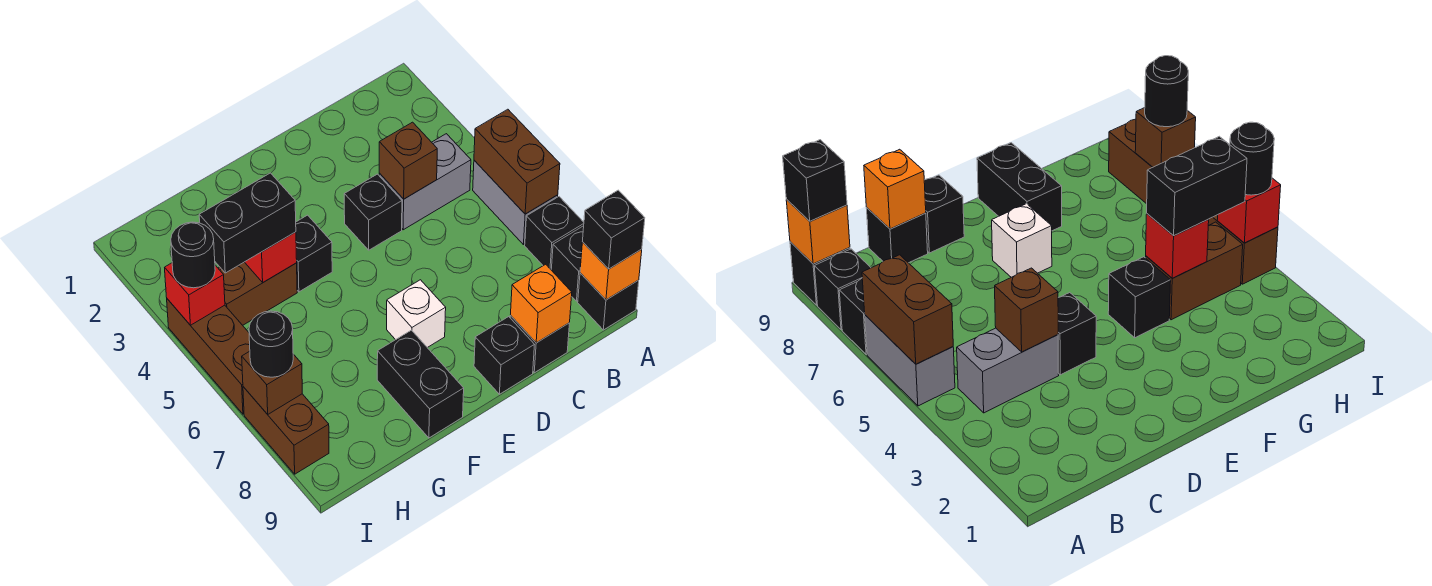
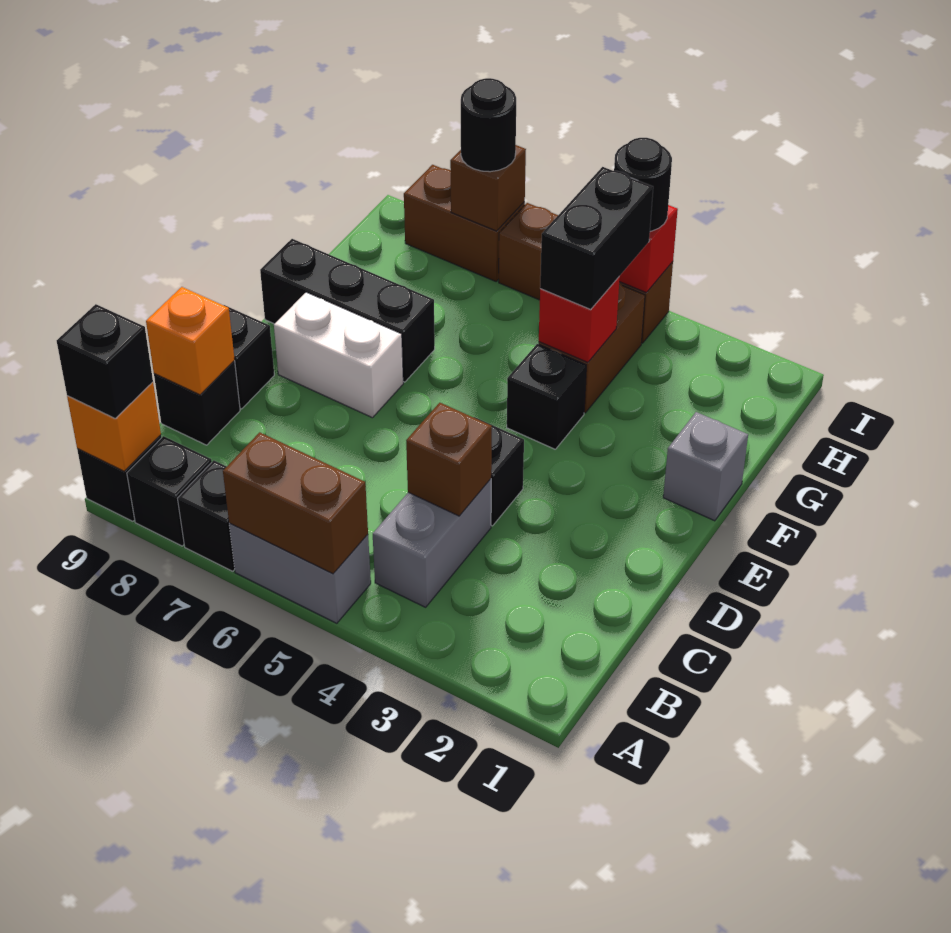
white 1x1 brick [387,280,446,348] -> white 1x2 brick [274,292,403,418]
none -> grey 1x1 brick [663,412,748,521]
black 1x2 brick [377,330,464,438] -> black 1x3 brick [260,239,435,382]

